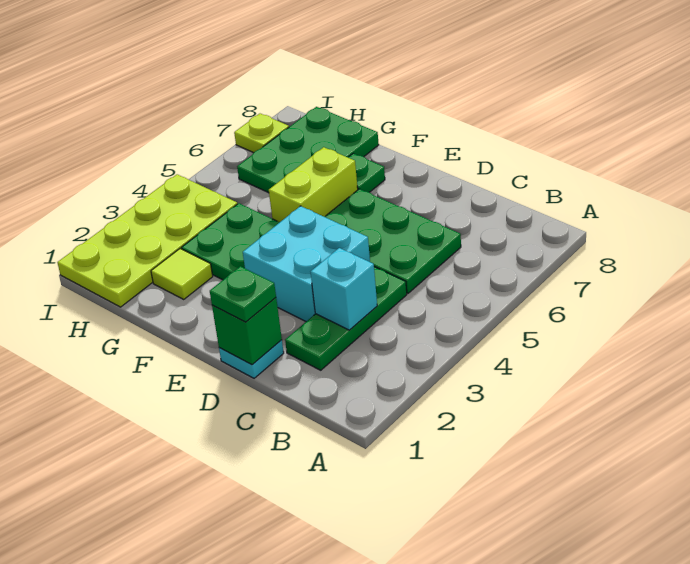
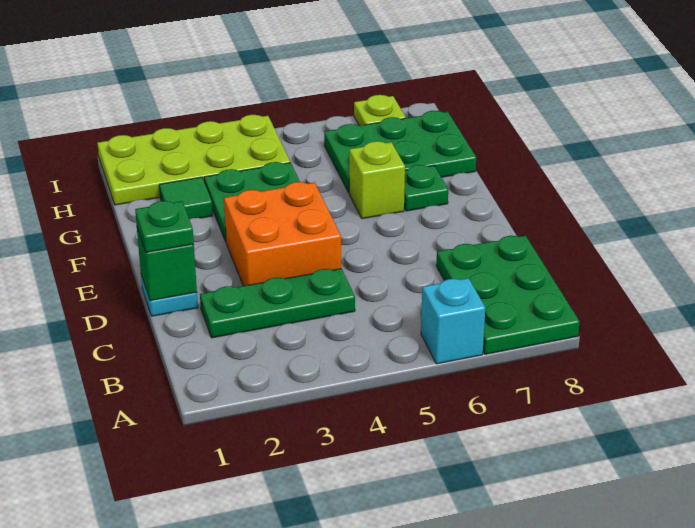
cyan 1x1 brick [311,248,377,330] -> cyan 1x1 brick moved to [421,278,485,364]
green 2x3 plate [325,189,461,293] -> green 2x3 plate moved to [436,236,580,354]
cyan 2x2 brick [243,206,370,321] -> orange 2x2 brick [224,182,341,286]
lime 1x2 brick [269,147,358,222] -> lime 1x1 brick [349,141,405,219]
lime 1x1 tile [151,249,213,299] -> green 1x1 tile [159,177,213,219]

